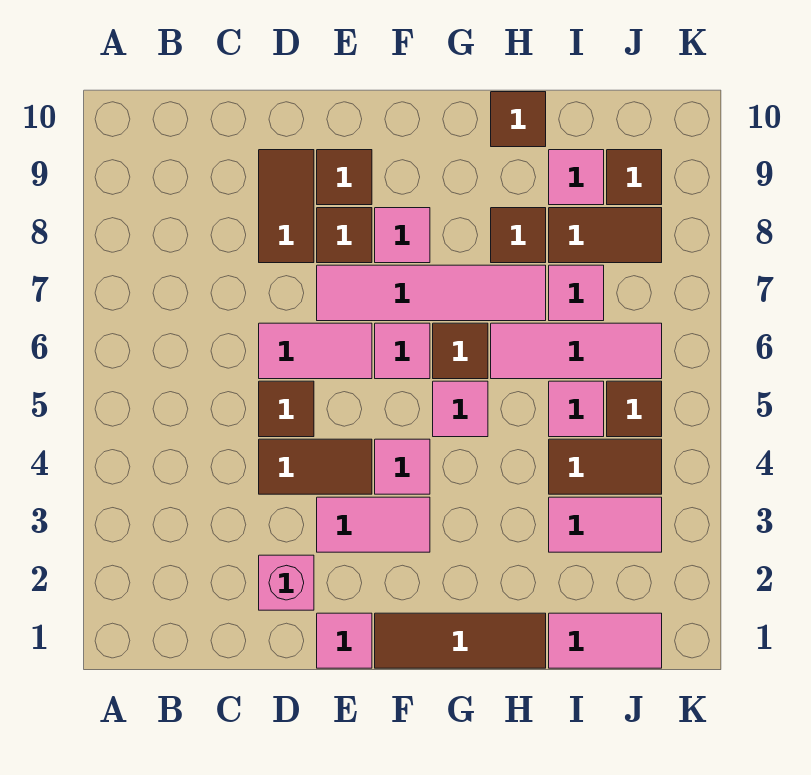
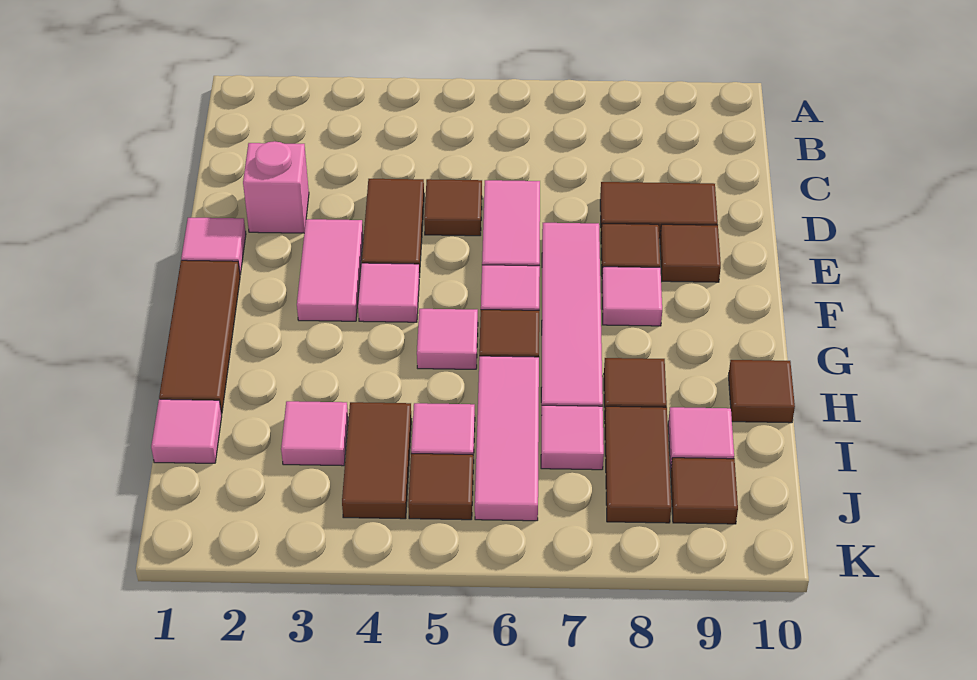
pink 1x2 tile [549,613,662,668] -> pink 1x1 tile [151,399,222,463]
pink 1x2 tile [549,497,662,552] -> pink 1x1 tile [281,401,348,466]

